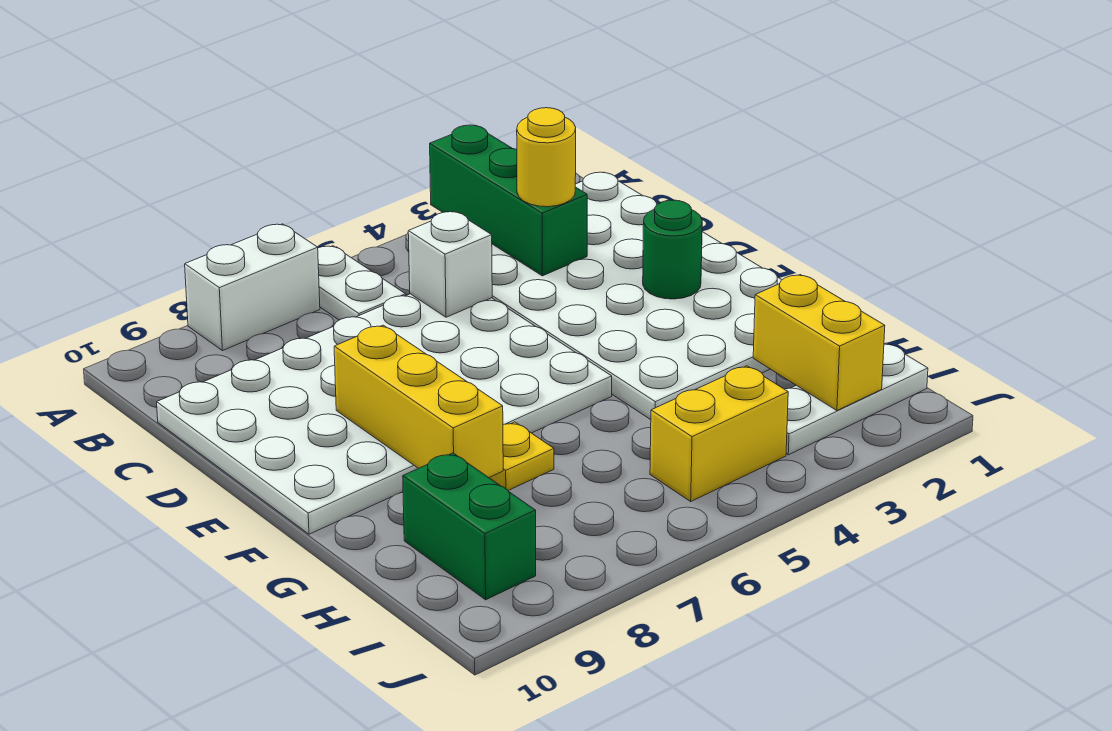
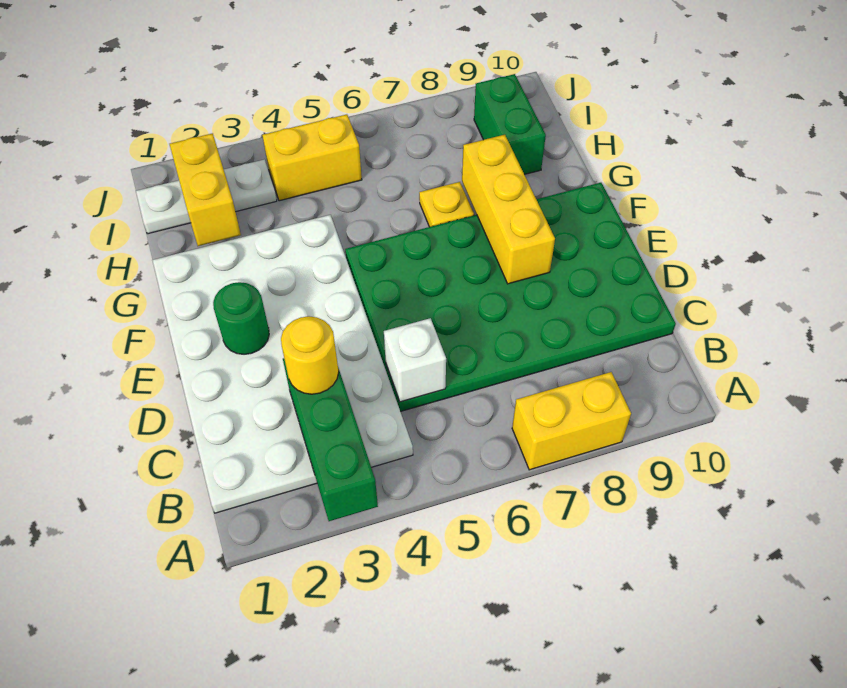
white 1x2 plate [318,246,406,320] -> none
white 1x2 brick [185,224,320,350] -> yellow 1x2 brick [512,372,631,470]
white 4x6 plate [157,294,612,534] -> green 4x6 plate [345,183,676,411]

